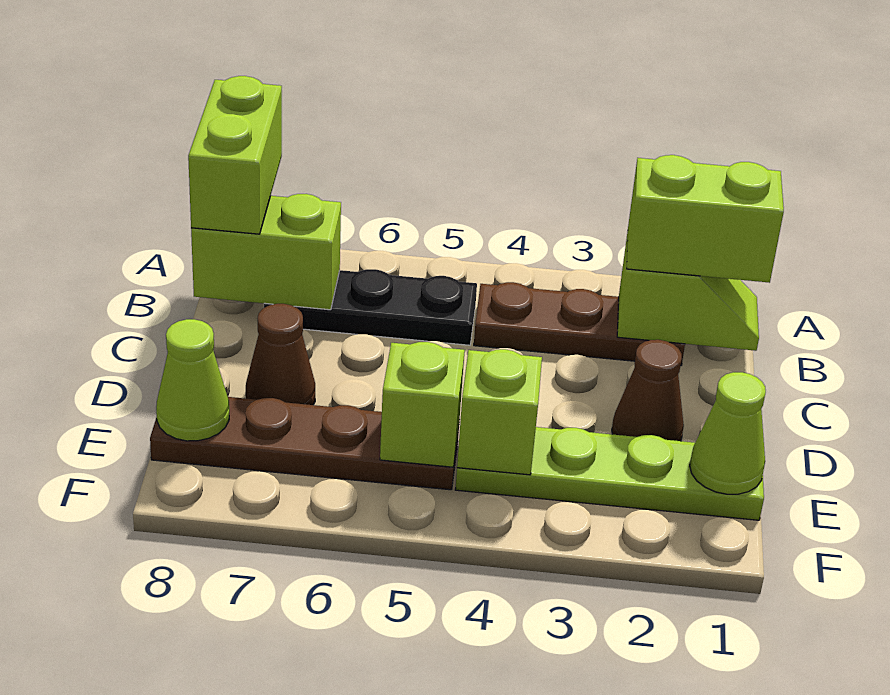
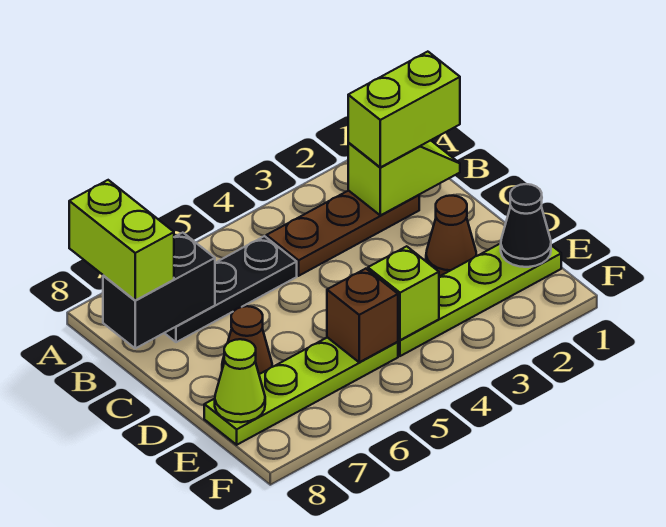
lime 1x2 brick [191,194,341,310] -> black 1x2 brick [103,233,215,348]
lime 1x1 cone [690,372,766,494] -> black 1x1 cone [501,184,551,267]
brown 1x4 plate [150,397,459,490] -> lime 1x4 plate [204,337,398,445]
lime 1x1 brick [380,342,465,467] -> brown 1x1 brick [327,269,398,362]

